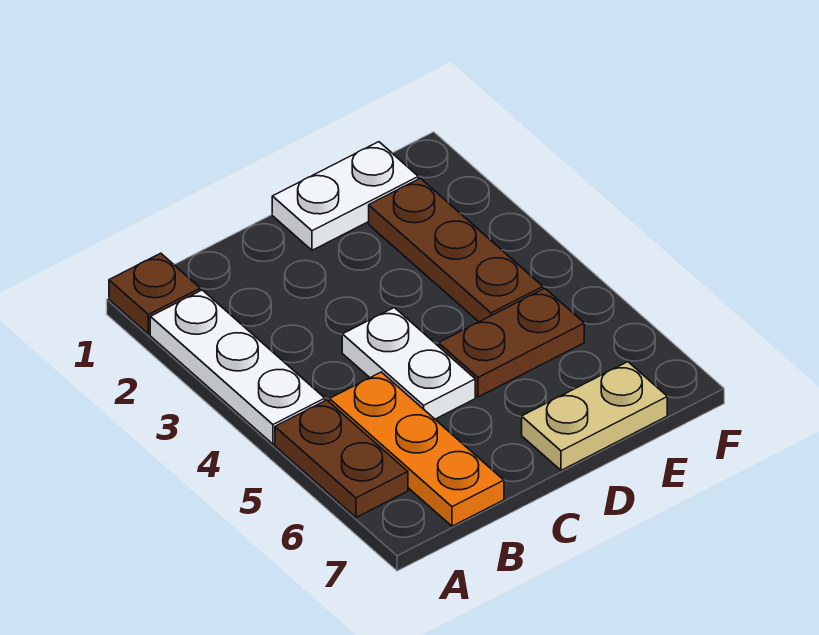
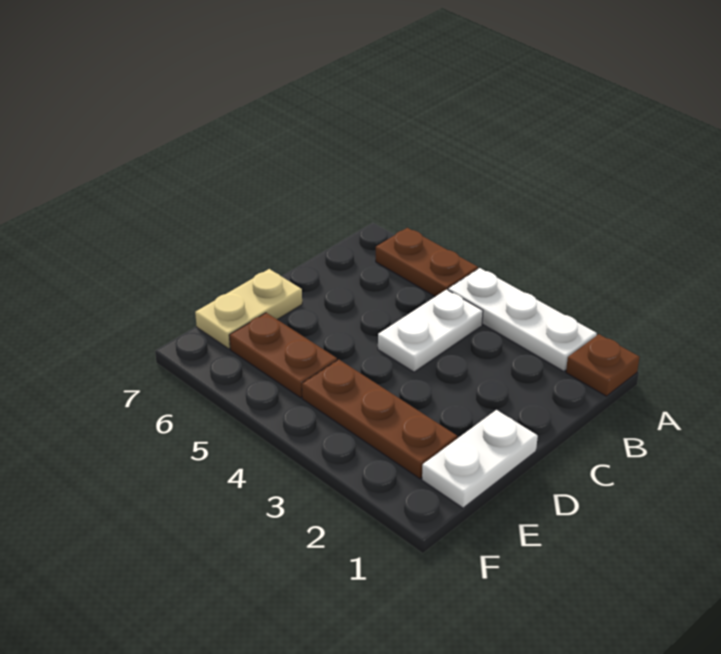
orange 1x3 plate [329,372,504,526] -> none
white 1x2 plate [342,307,475,419] -> white 1x2 plate turned to [378,289,483,372]
brown 1x2 plate [439,288,584,397] -> brown 1x2 plate turned to [229,313,337,398]

